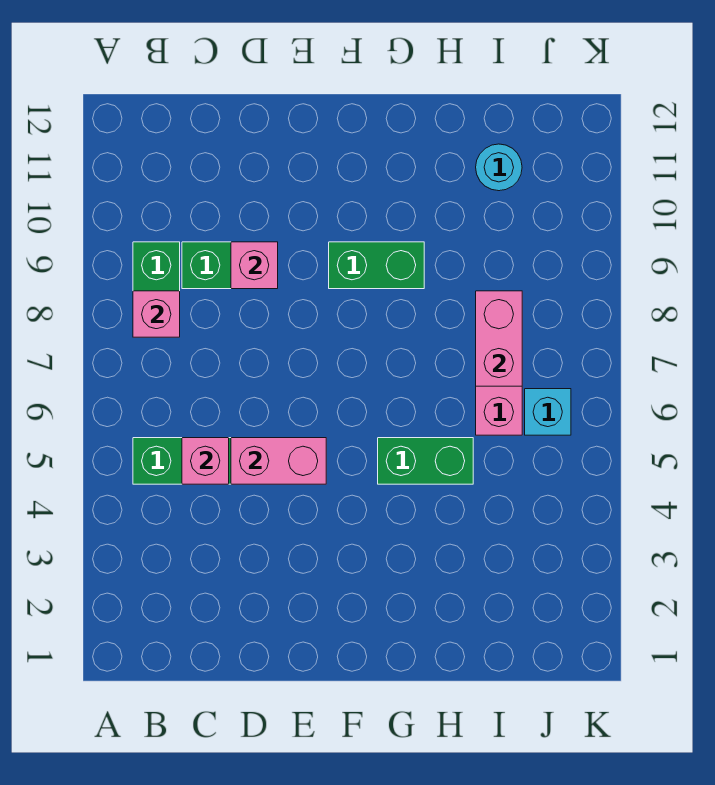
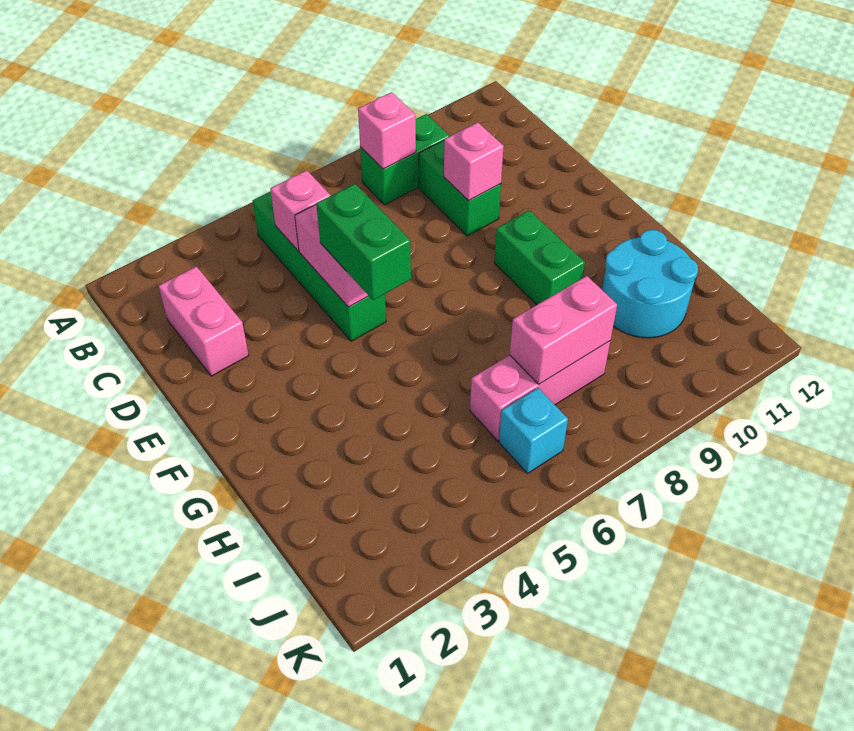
none -> pink 1x2 brick [159,266,249,376]
green 1x2 brick [378,438,473,484] -> green 1x2 brick moved to [316,184,411,300]
cyan 1x1 round brick [476,144,522,191] -> cyan 2x2 round brick [602,230,698,338]

